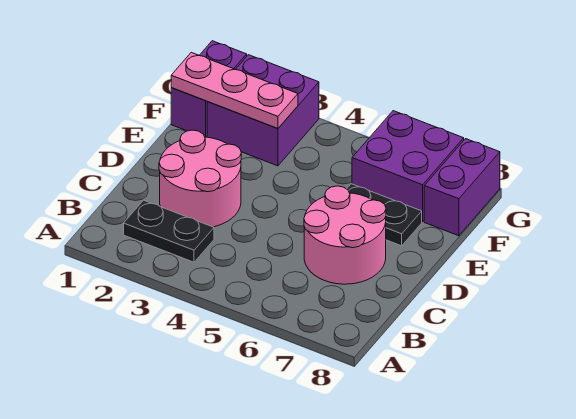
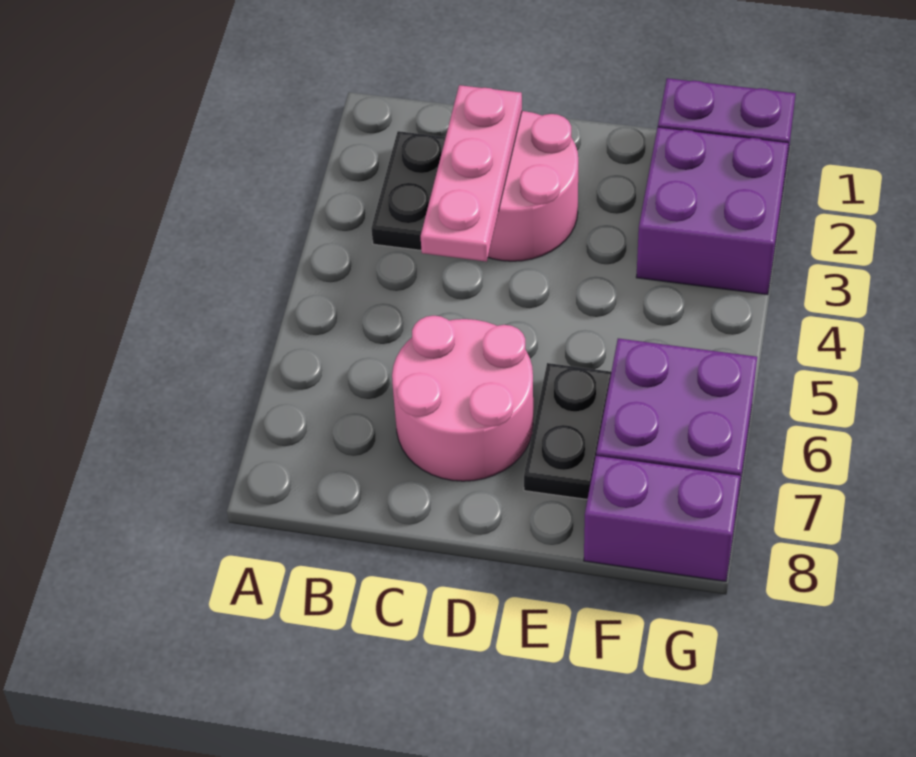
pink 1x3 plate [171,52,298,129] -> pink 1x3 plate moved to [421,85,522,262]

